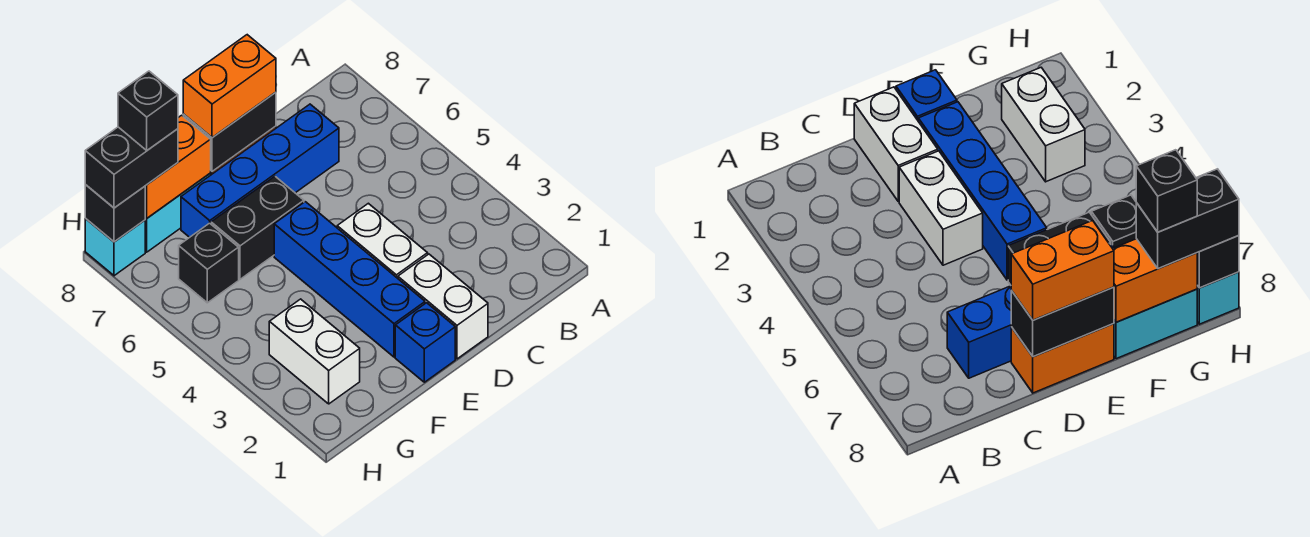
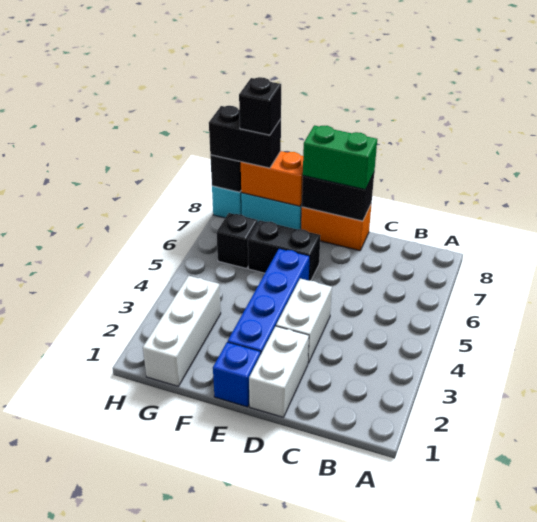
blue 1x4 brick [181,104,339,237] -> none
orange 1x2 brick [183,35,276,138] -> green 1x2 brick [303,125,377,190]
white 1x2 brick [269,299,360,404] -> white 1x3 brick [143,276,221,386]

